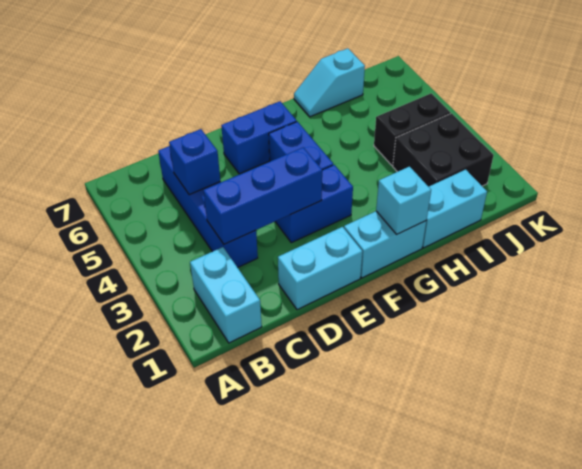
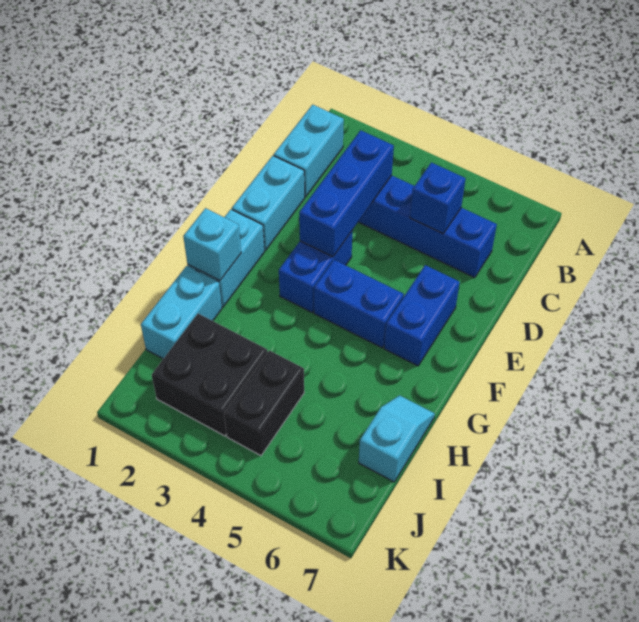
cyan 1x2 brick [190,247,262,343] -> cyan 1x2 brick turned to [274,105,344,197]

